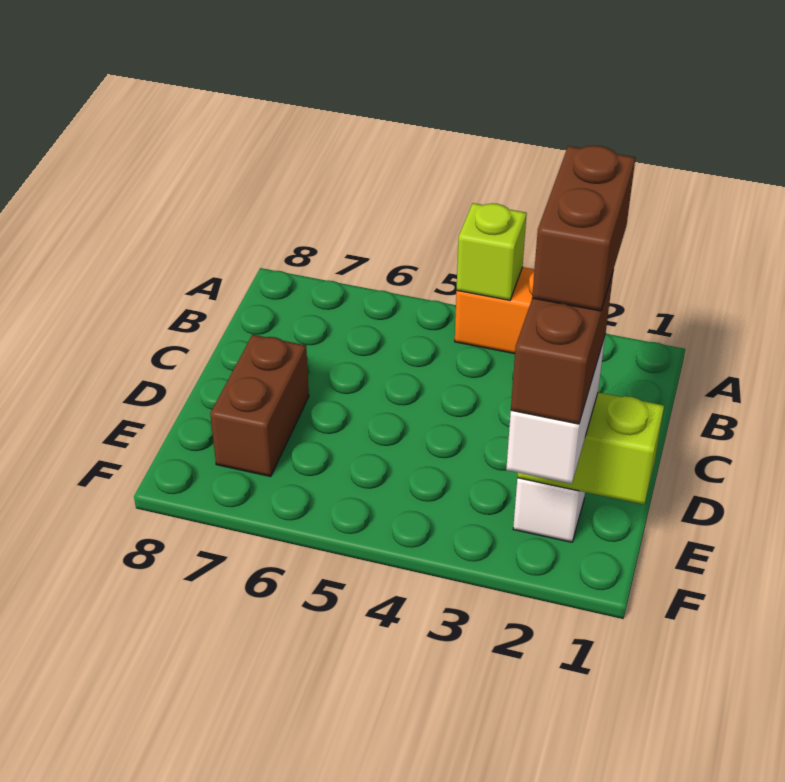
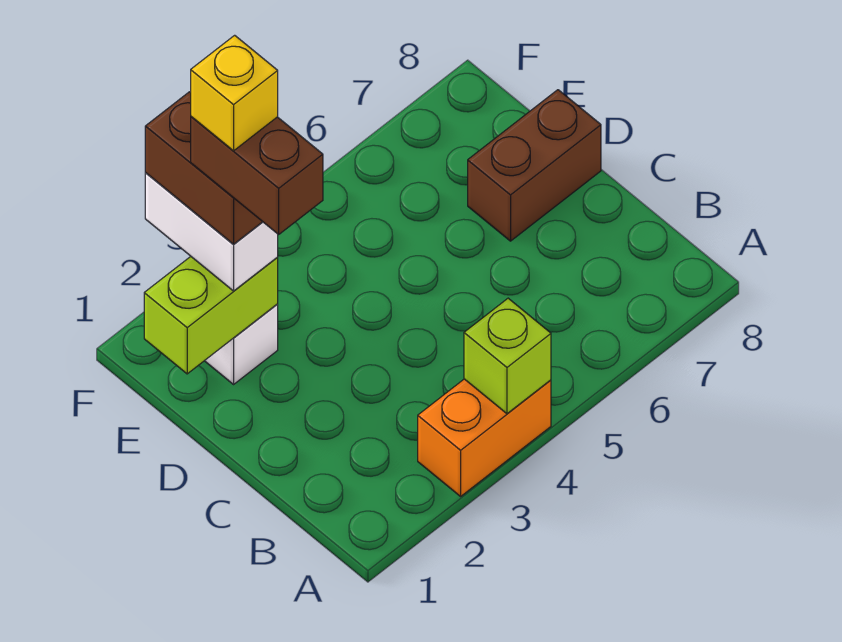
brown 1x2 brick [210,335,309,477] -> brown 1x2 brick turned to [468,90,601,241]
none -> yellow 1x1 brick [191,35,278,151]

